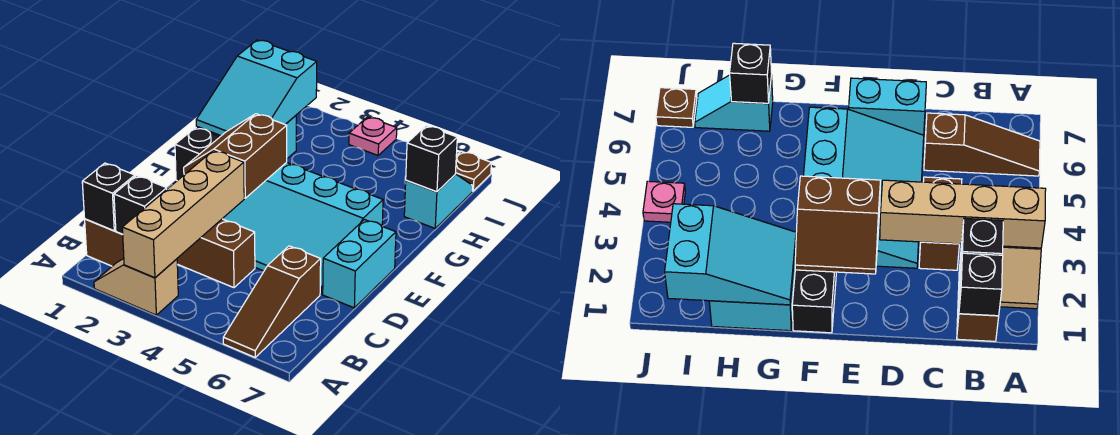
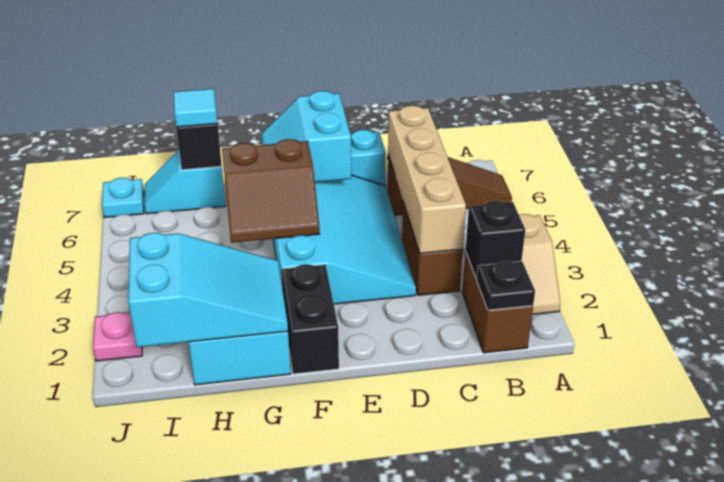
tan 1x4 brick [122,150,244,278] -> tan 1x4 brick turned to [388,106,466,253]
black 1x1 brick [82,163,135,231] -> black 1x1 plate [477,261,535,310]
brown 2x2 slope [184,114,287,198] -> brown 2x2 slope moved to [222,139,320,243]
none -> cyan 2x2 slope [262,91,351,182]
none -> cyan 1x1 tile [174,89,217,127]
pink 1x1 plate [349,117,397,155] -> pink 1x1 plate moved to [93,312,142,361]
brown 1x1 plate [455,151,491,191] -> cyan 1x1 plate [102,178,144,218]

